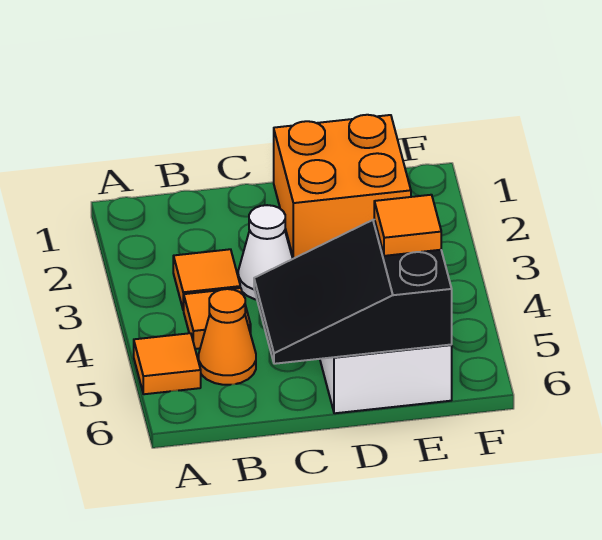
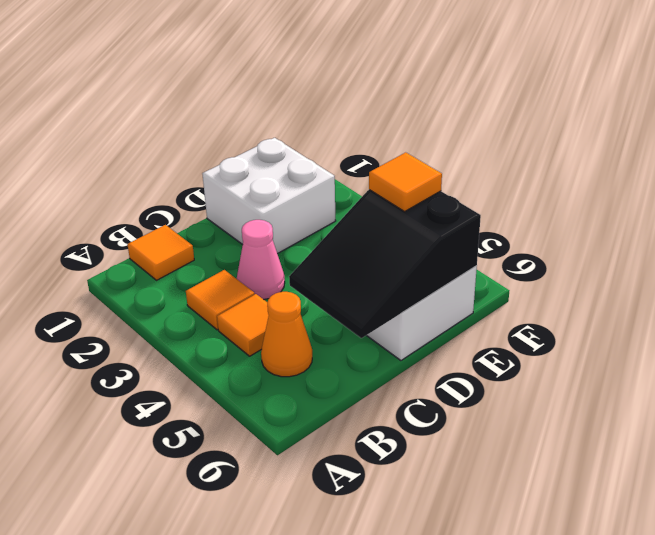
orange 1x1 tile [134,333,201,394] -> orange 1x1 tile moved to [127,225,194,280]
white 1x1 cone [238,205,293,300] -> pink 1x1 cone [237,220,285,300]
orange 2x2 brick [274,115,411,259] -> white 2x2 brick [202,138,336,254]

